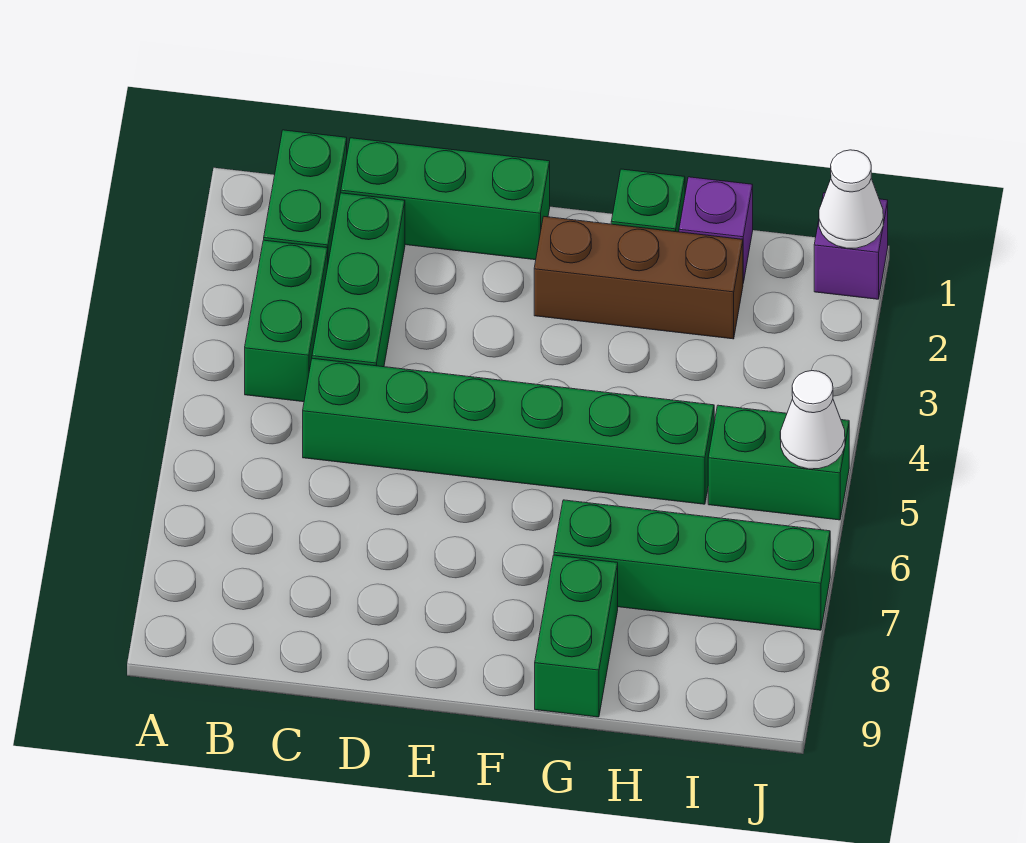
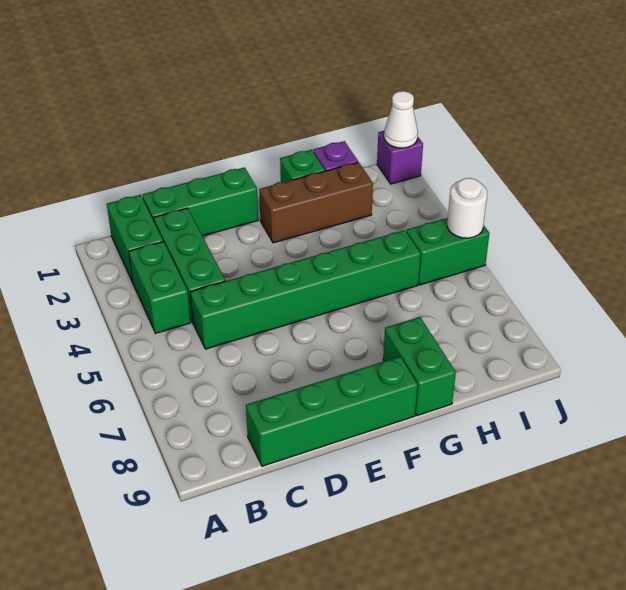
green 1x4 brick [554,500,830,630] -> green 1x4 brick moved to [246,356,418,466]
white 1x1 cone [780,371,845,469] -> white 1x1 round brick [447,178,487,238]

